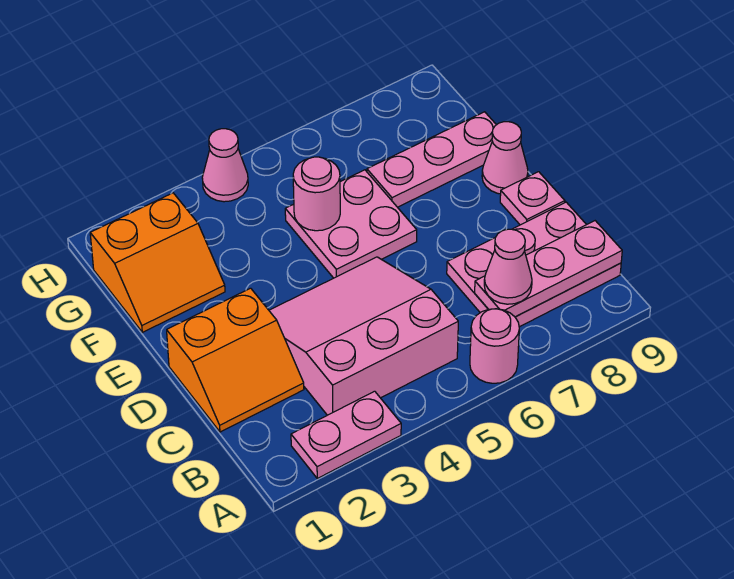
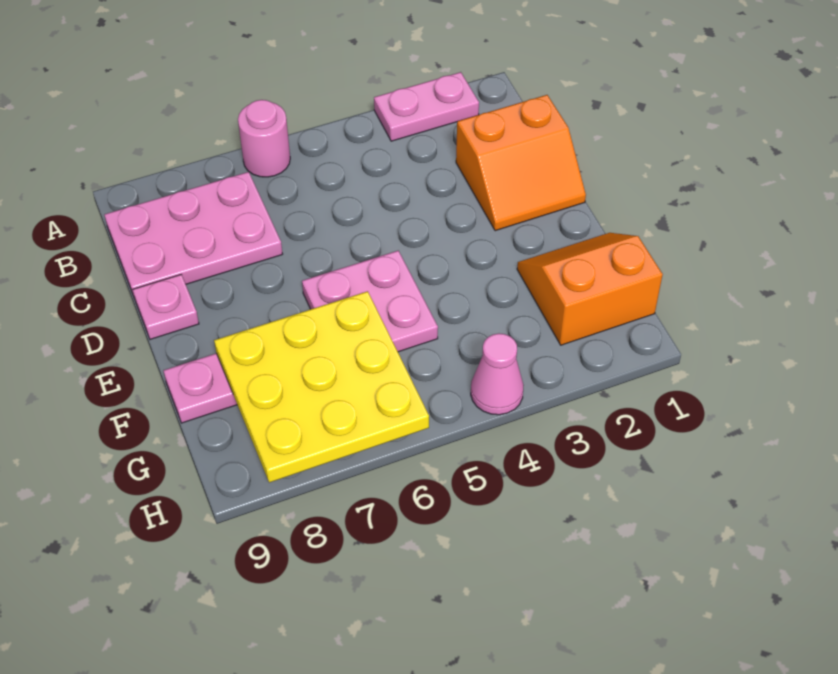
pink 3x3 slope [269,257,458,415] -> none
pink 1x3 plate [475,221,622,317] -> none
pink 1x1 cone [484,229,532,304] -> none
orange 2x2 slope [167,288,304,432] -> orange 2x2 slope turned to [456,95,586,231]
pink 1x1 cone [482,122,528,194] -> none
pink 1x1 round brick [293,157,340,231] -> none
none -> yellow 3x3 plate [214,291,429,483]

